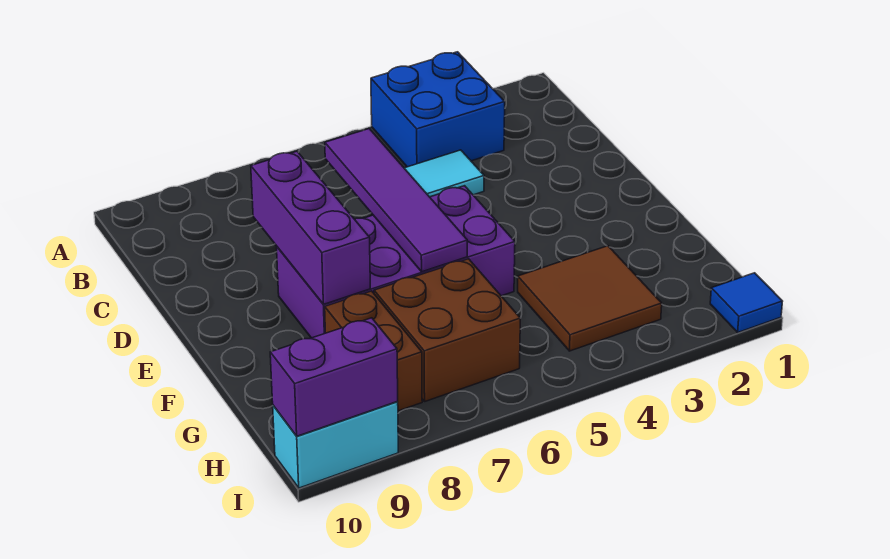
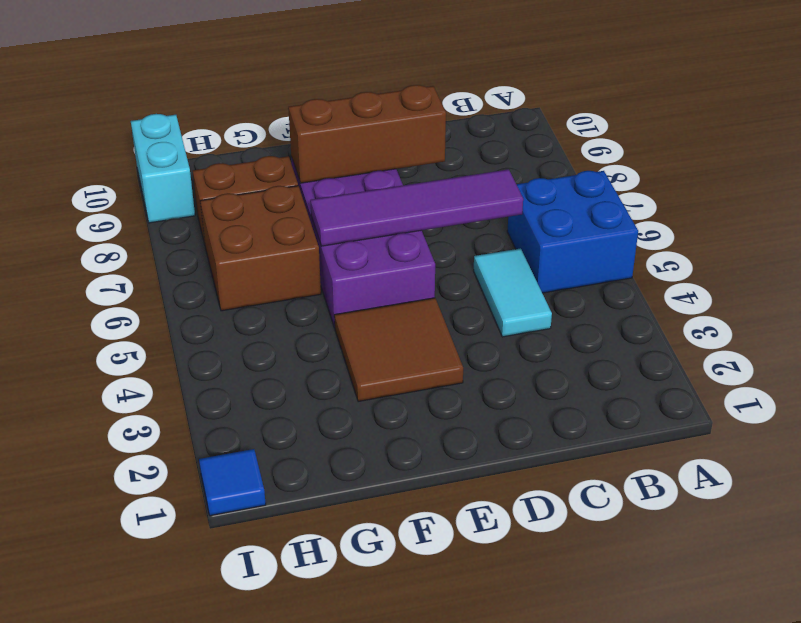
blue 2x2 brick [371,52,505,167] -> blue 2x2 brick moved to [507,171,638,293]
purple 1x3 brick [251,151,370,304] -> brown 1x3 brick [288,85,446,183]
brown 2x2 tile [518,246,662,351] -> brown 2x2 tile moved to [334,298,463,402]
purple 1x2 brick [270,318,398,436] -> none

